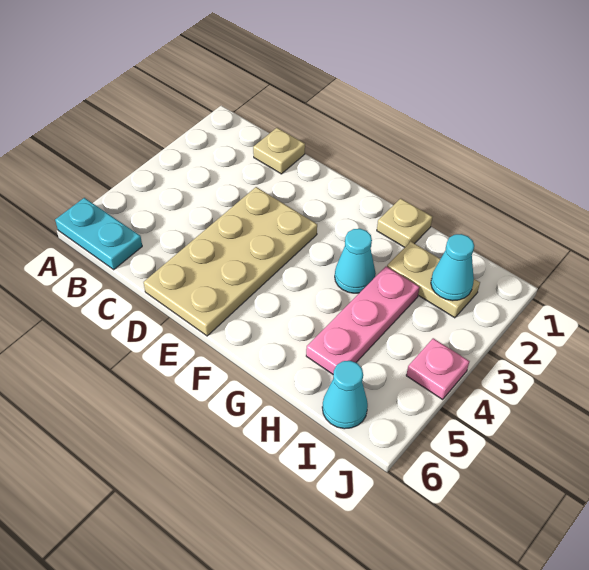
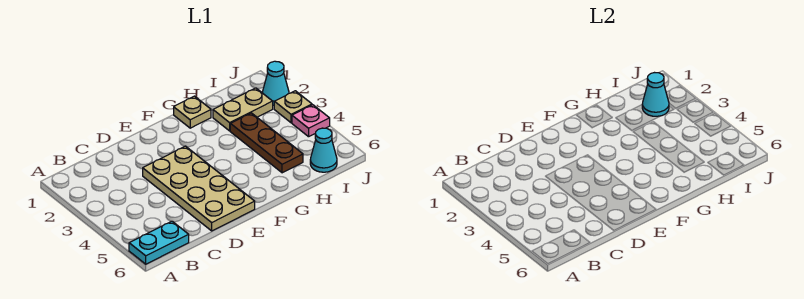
tan 1x1 plate [253,128,305,174] -> tan 1x1 plate moved to [274,91,312,123]
cyan 1x1 cone [335,229,376,293] -> cyan 1x1 cone moved to [262,61,289,105]
pink 1x3 plate [306,266,420,374] -> brown 1x3 plate [230,113,303,173]

